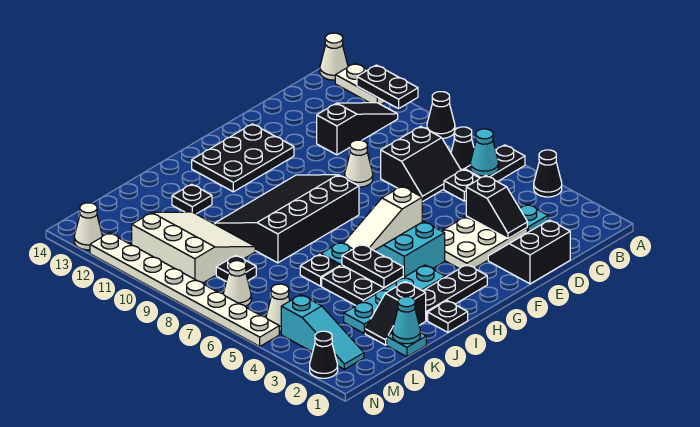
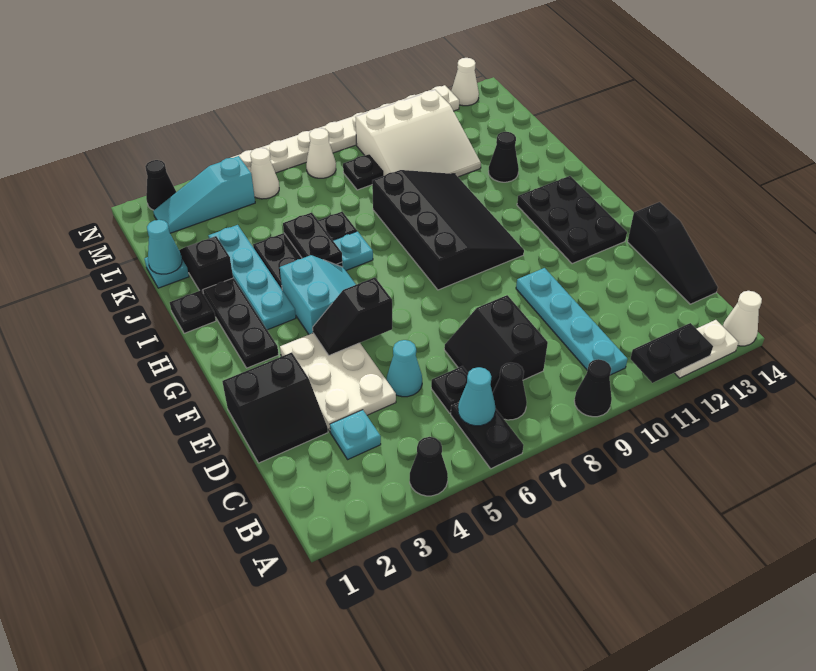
none -> cyan 1x4 plate [516,268,628,375]
black 1x3 slope [317,103,398,155] -> black 1x3 slope moved to [628,202,718,304]
black 2x2 slope [488,220,570,284] -> black 2x2 slope turned to [222,352,328,463]
black 1x2 slope [466,176,527,239] -> black 1x2 slope moved to [313,278,392,355]
none -> cyan 1x1 cone [387,340,422,397]
white 1x1 cone [345,140,373,187] -> none
white 1x3 slope [343,186,422,250] -> none
black 1x2 plate [342,244,403,288] -> black 1x2 plate turned to [283,212,342,265]
black 1x1 plate [172,184,212,214] -> black 1x1 cone [488,132,519,182]

